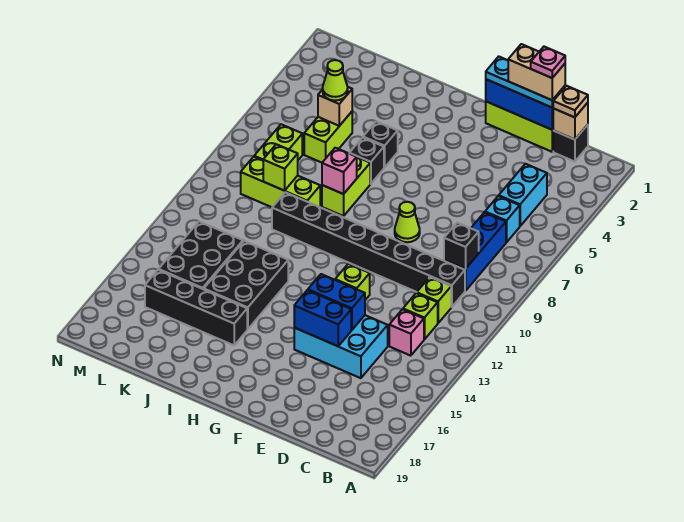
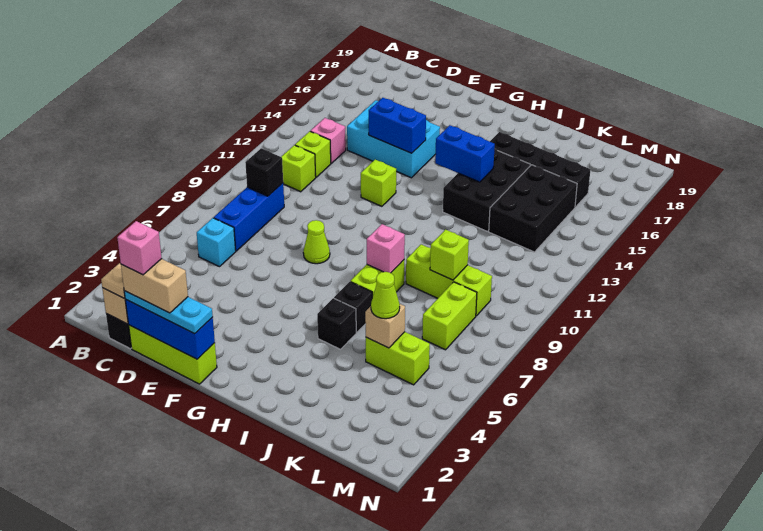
cyan 1x2 brick [499,164,547,226] -> none
black 1x8 brick [272,192,465,307] -> none
pink 1x1 plate [531,47,565,78] -> pink 1x1 brick [117,221,162,275]
blue 1x2 brick [294,290,351,346] -> blue 1x2 brick moved to [435,125,495,182]
lime 1x2 brick [304,112,352,163] -> lime 1x2 brick turned to [366,332,430,385]

